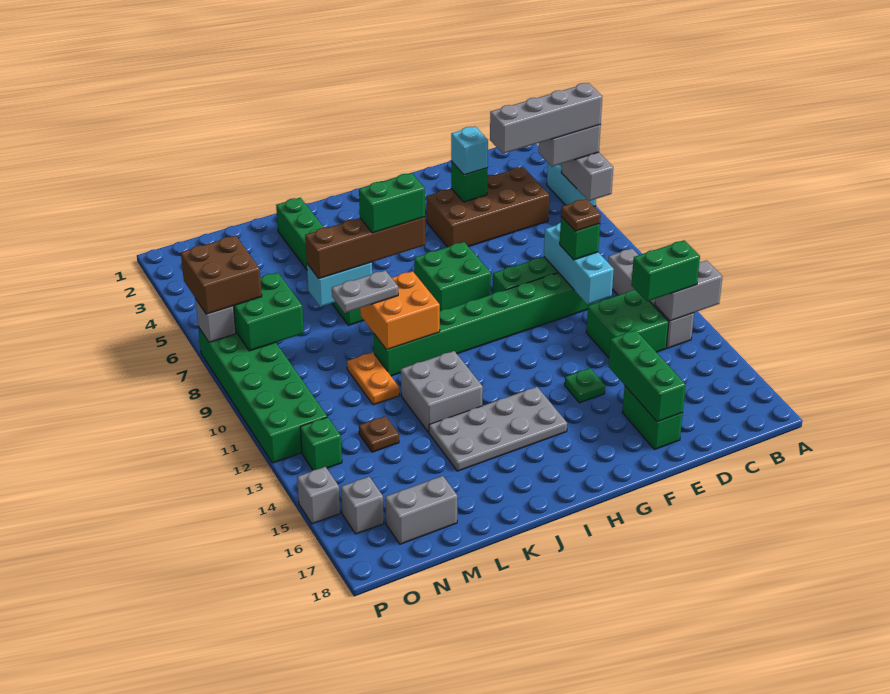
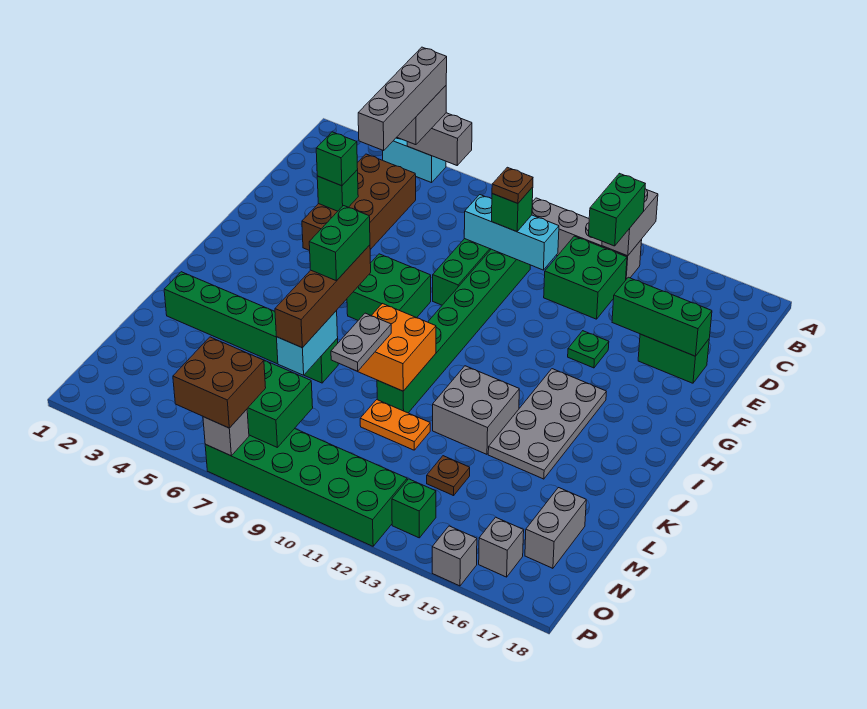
cyan 1x1 brick [451,126,488,175] -> green 1x1 brick [316,132,358,186]

